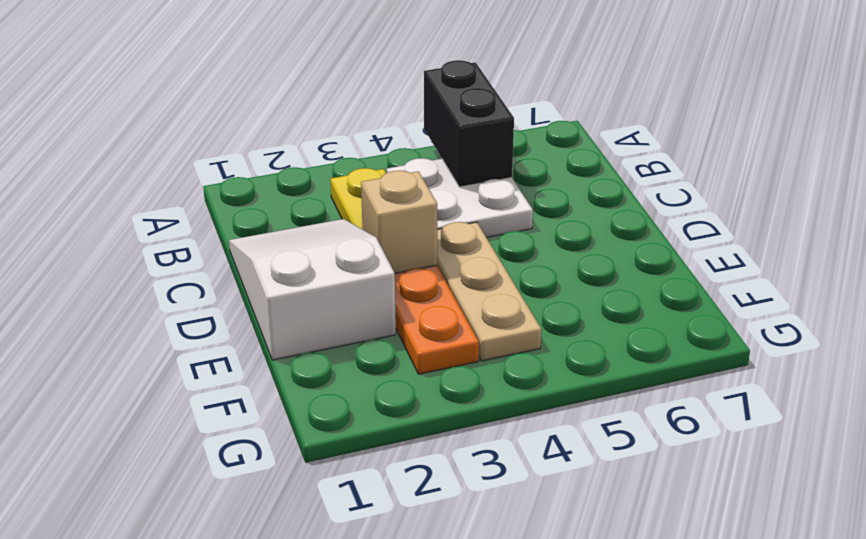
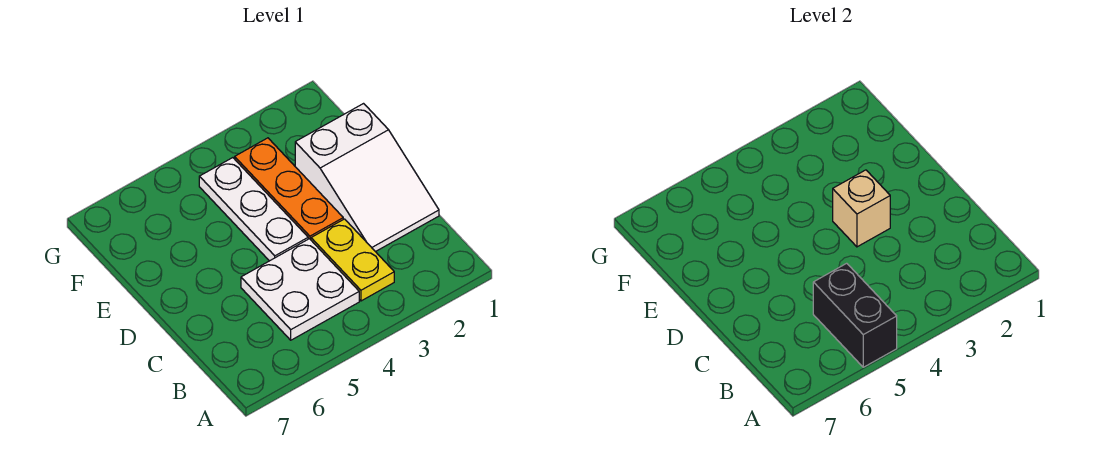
tan 1x3 plate [437,222,541,361] -> white 1x3 plate [199,158,308,261]

